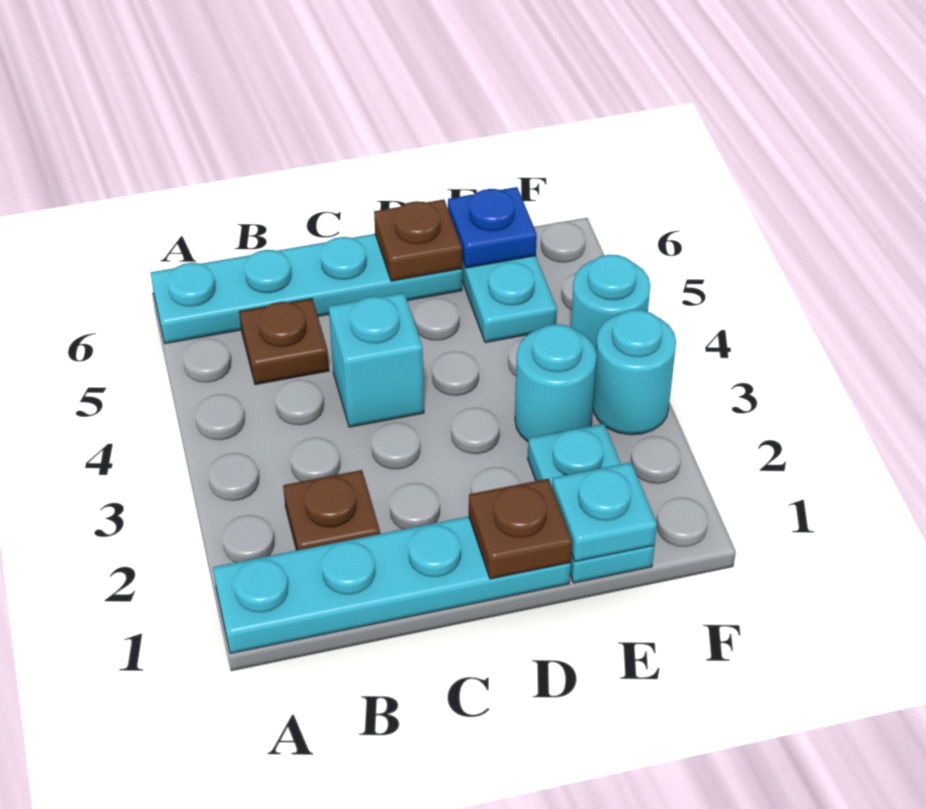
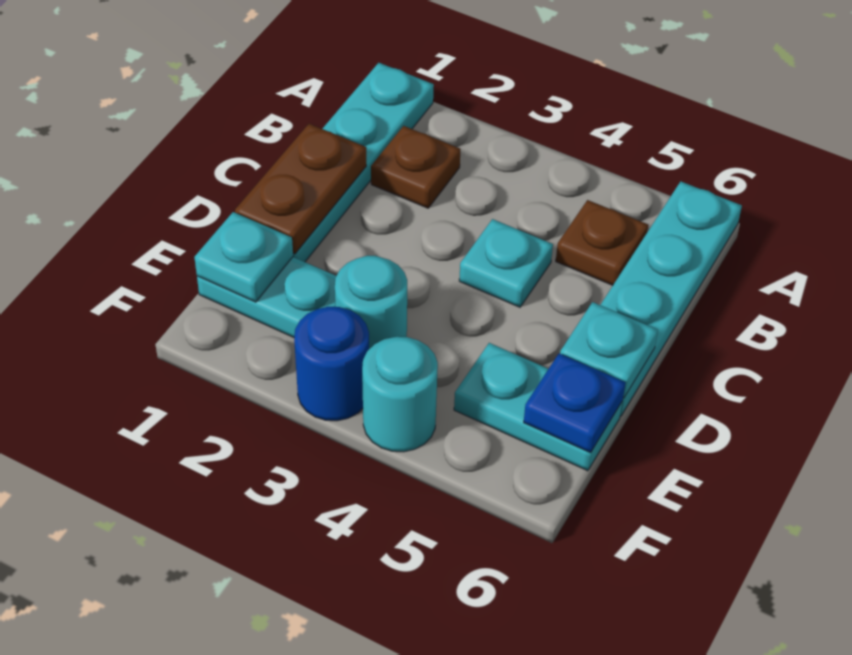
cyan 1x1 brick [329,293,424,427] -> cyan 1x1 plate [459,219,553,307]
brown 1x1 plate [469,479,572,579] -> brown 1x2 plate [235,124,366,254]
brown 1x1 plate [374,199,462,281] -> cyan 1x1 plate [560,302,658,398]
cyan 1x1 round brick [593,310,676,435] -> blue 1x1 round brick [294,307,369,421]

